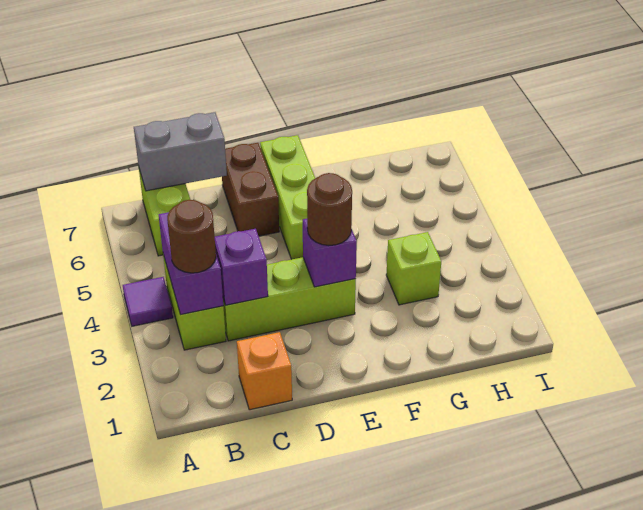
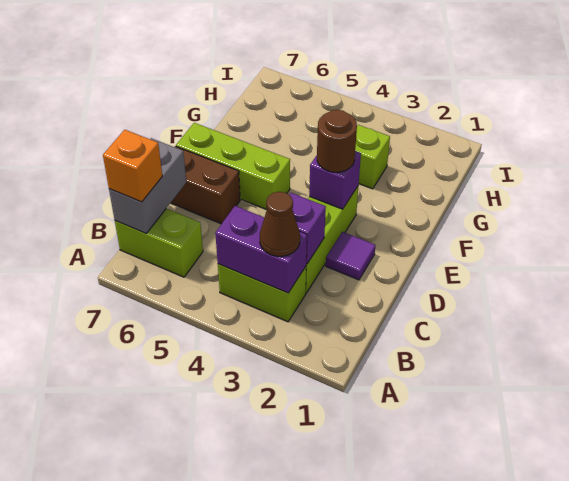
purple 1x1 tile [123,277,173,326] -> purple 1x1 tile moved to [326,232,375,280]
brown 1x1 round brick [167,200,216,273] -> brown 1x1 cone [260,192,300,256]
orange 1x1 brick [237,332,292,410] -> orange 1x1 brick moved to [103,130,162,202]

